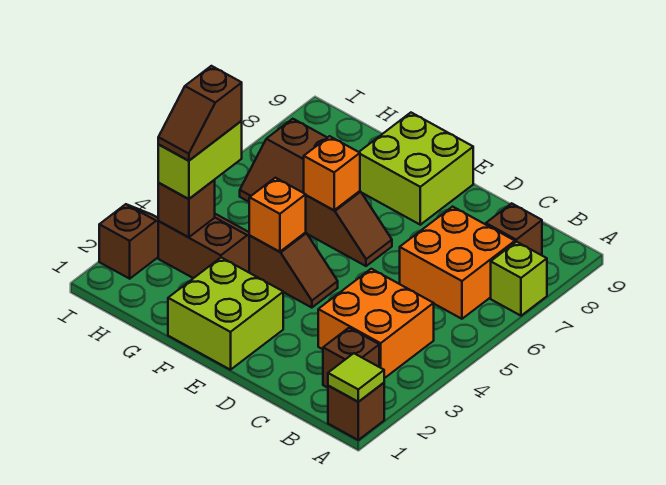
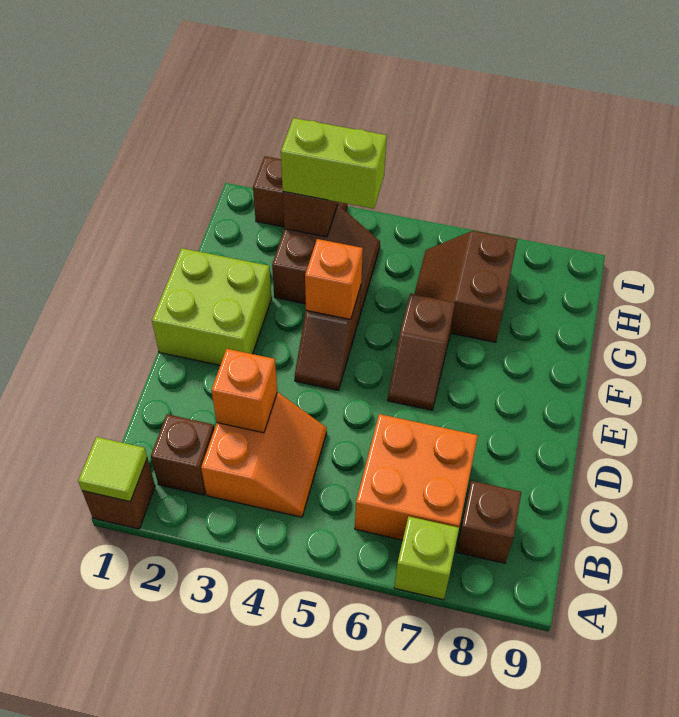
orange 2x2 brick [318,269,434,378] -> orange 2x2 slope [201,392,327,517]
lime 2x2 brick [359,113,473,225] -> none
orange 1x1 brick [304,136,360,210] -> orange 1x1 brick moved to [212,349,277,433]
brown 1x2 slope [158,66,242,161] -> none

